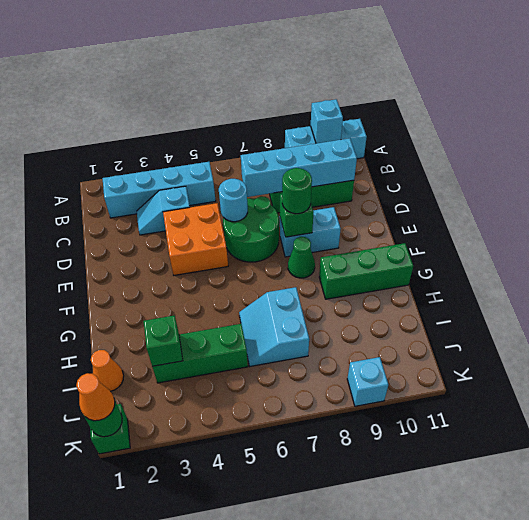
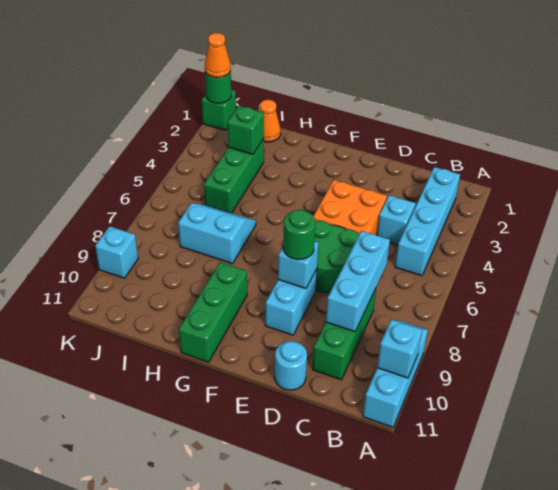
cyan 1x4 brick [241,138,357,197] -> cyan 1x3 brick [326,231,390,332]
cyan 1x1 round brick [219,179,248,222] -> cyan 1x1 round brick moved to [275,341,307,390]
green 1x1 brick [280,194,314,237] -> cyan 1x1 brick [278,241,319,288]
green 1x1 cone [288,237,315,278] -> none

